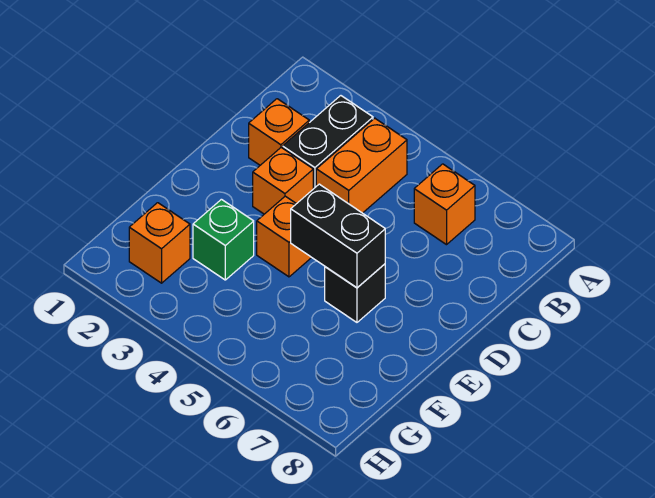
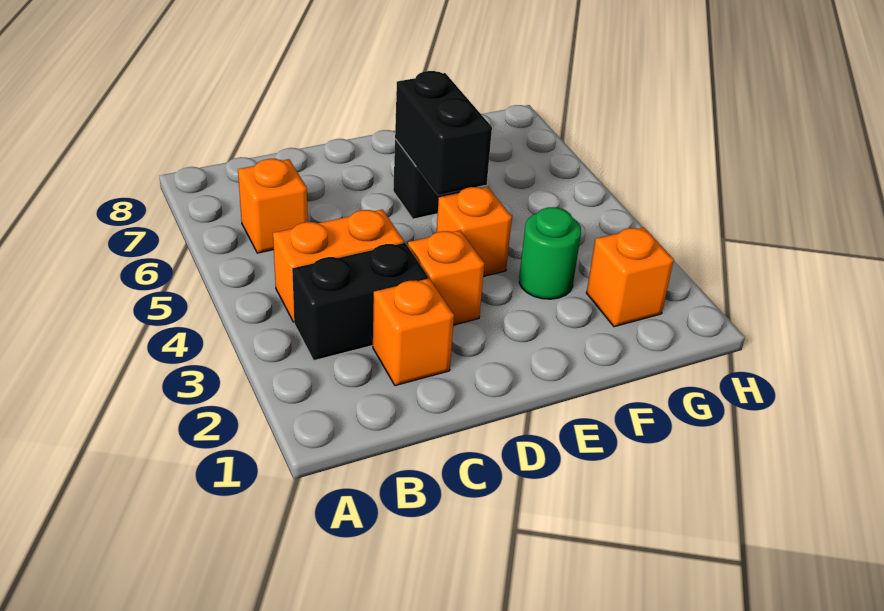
green 1x1 brick [193,199,254,280] -> green 1x1 round brick [519,207,581,299]

